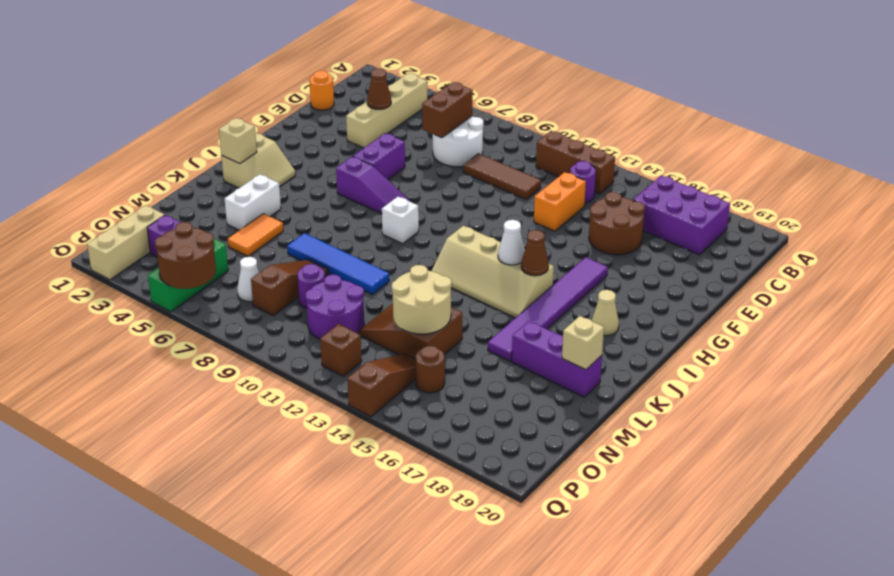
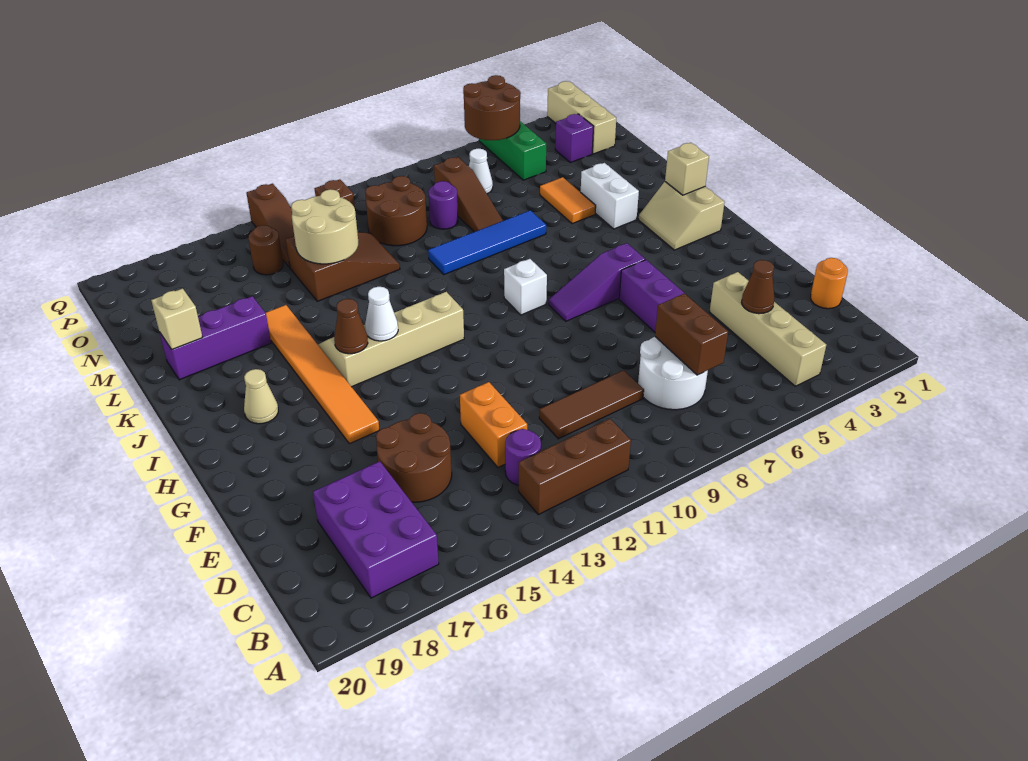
purple 2x3 brick [633,176,730,255] -> purple 2x3 brick turned to [313,461,439,598]
purple 1x6 tile [488,257,608,361] -> orange 1x6 tile [266,305,379,444]
purple 2x2 round brick [305,275,364,339] -> brown 2x2 round brick [365,176,427,246]

